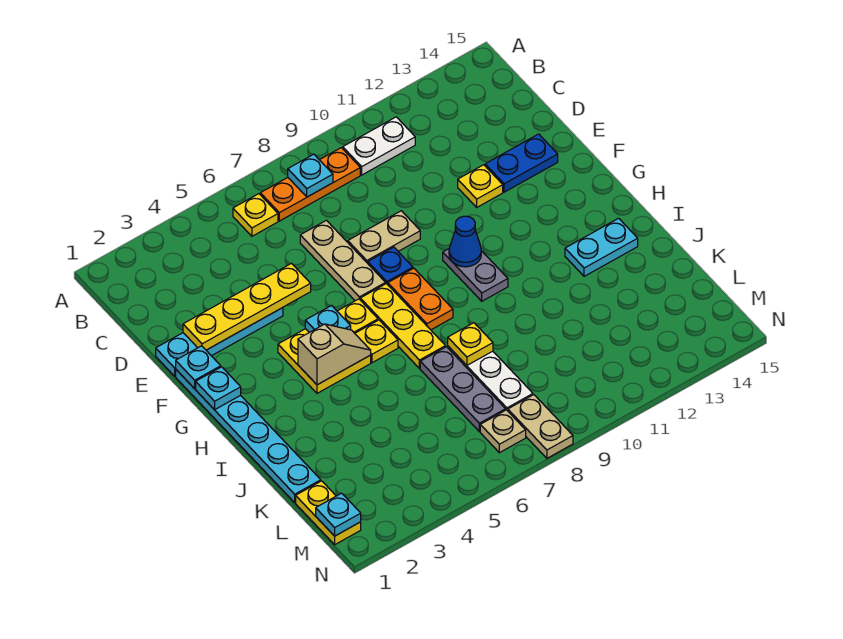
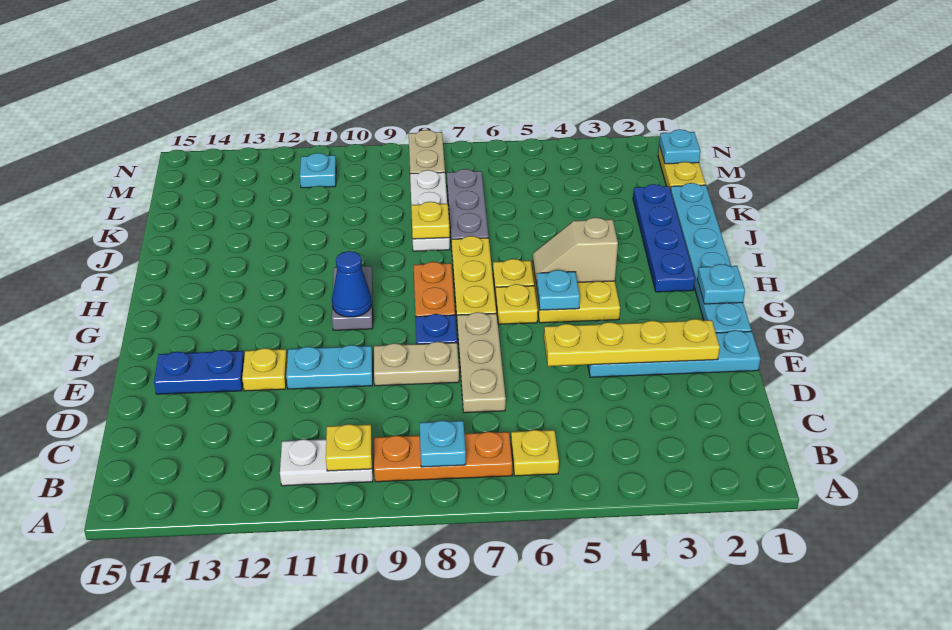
none -> yellow 1x1 plate [326,424,372,471]
cyan 1x1 plate [176,346,221,389] -> cyan 1x1 plate moved to [300,153,336,188]
none -> blue 1x4 plate [633,184,695,292]
cyan 1x2 plate [565,218,638,276] -> cyan 1x2 plate moved to [286,345,373,389]
tan 1x1 plate [480,410,526,453] -> none

